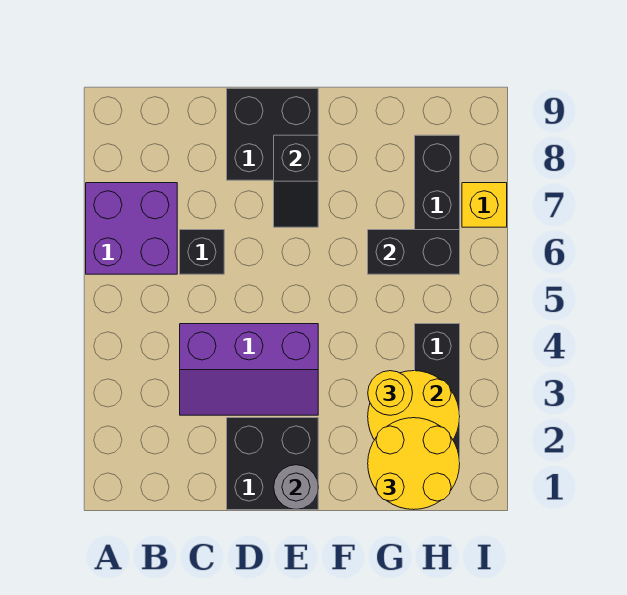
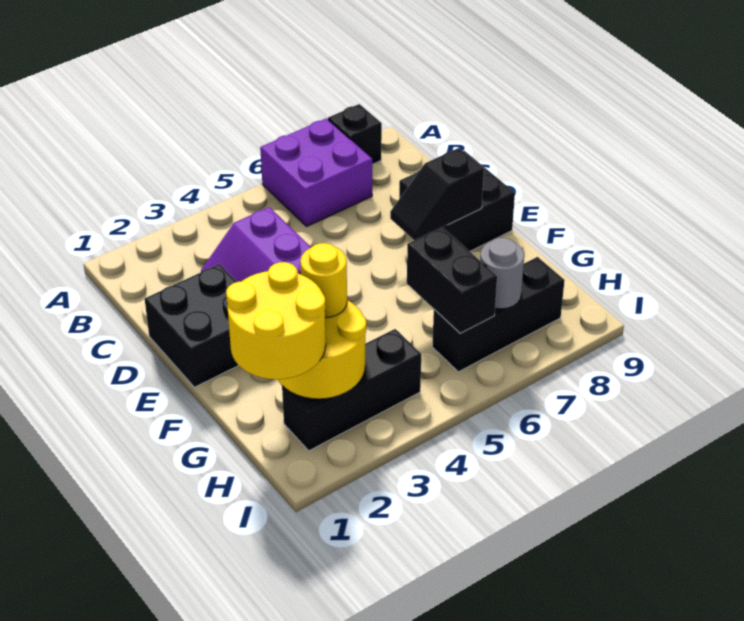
black 1x1 brick [180,230,224,274] -> black 1x1 brick moved to [328,104,382,165]
grey 1x1 round brick [274,465,318,510] -> grey 1x1 round brick moved to [480,238,524,309]
yellow 1x1 brick [462,183,507,227] -> none

